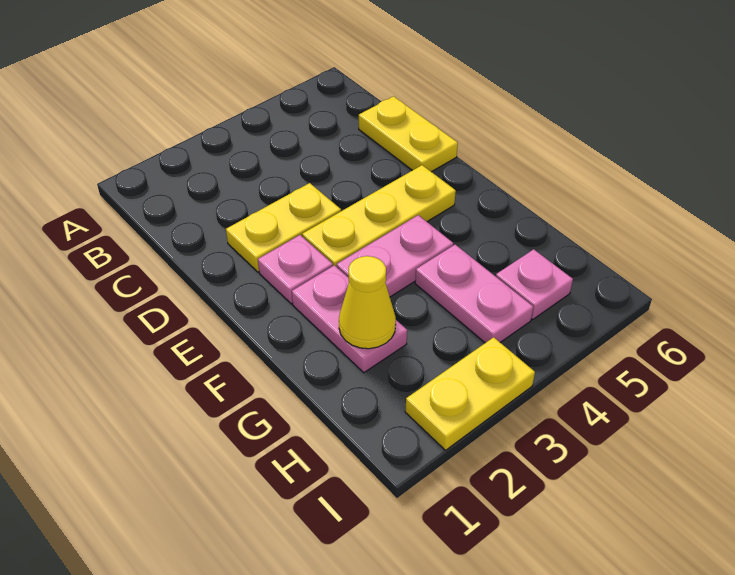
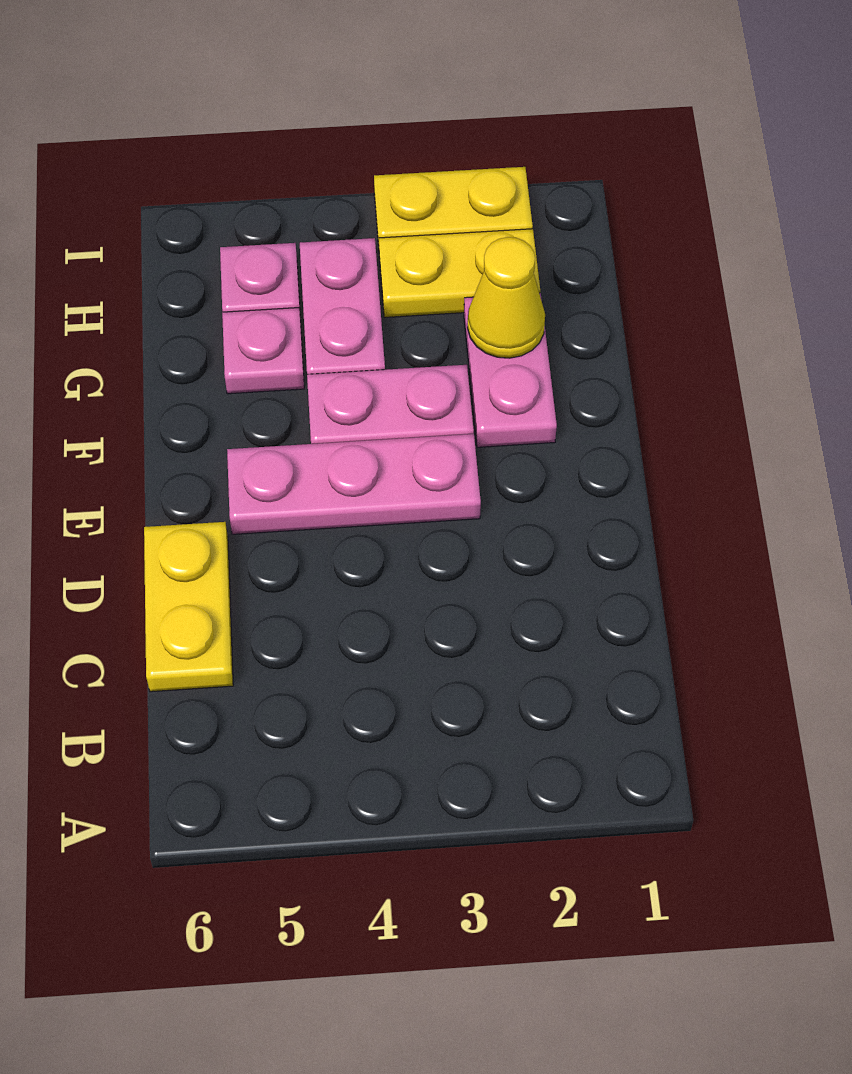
yellow 1x2 plate [226,183,341,272] -> yellow 1x2 plate moved to [379,229,540,317]
pink 1x1 plate [258,235,333,304] -> pink 1x1 plate moved to [222,308,304,394]
yellow 1x3 plate [302,165,456,267] -> pink 1x3 plate [227,434,481,534]

